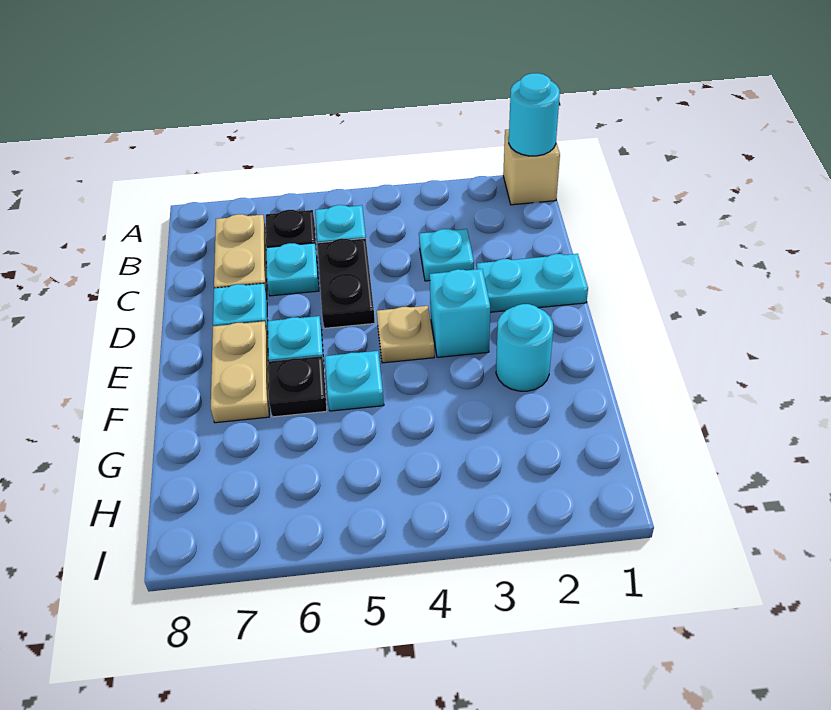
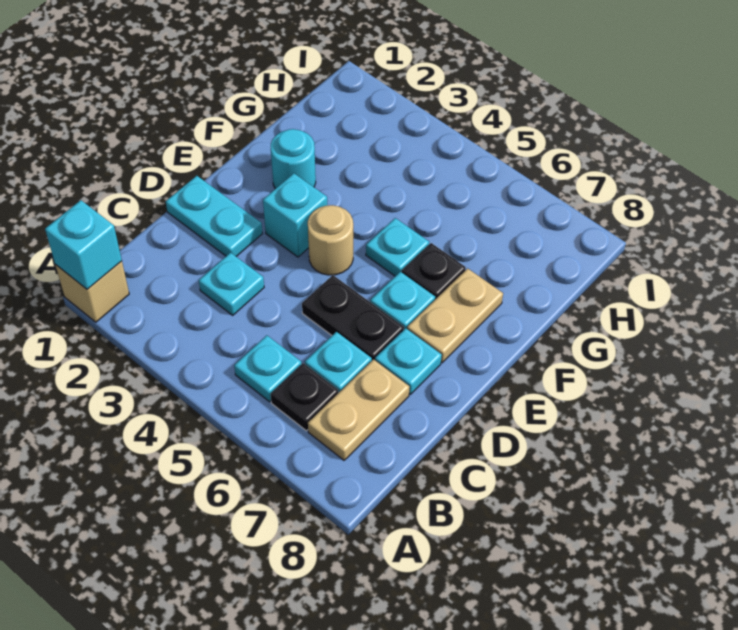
cyan 1x1 round brick [509,73,560,156] -> cyan 1x1 brick [45,200,122,289]
black 1x2 plate [317,238,375,328] -> black 1x2 plate turned to [302,275,404,360]
tan 1x1 plate [377,306,434,363] -> tan 1x1 round brick [308,205,353,275]

